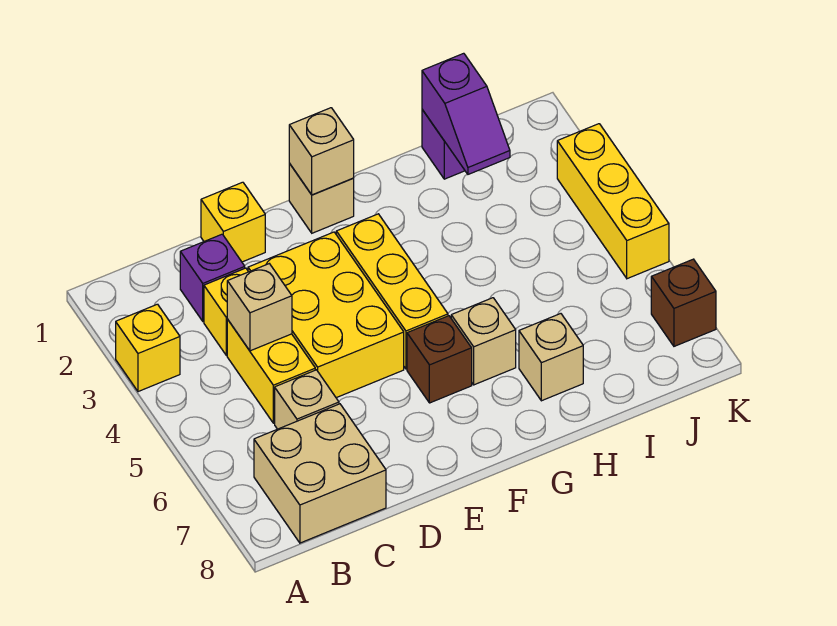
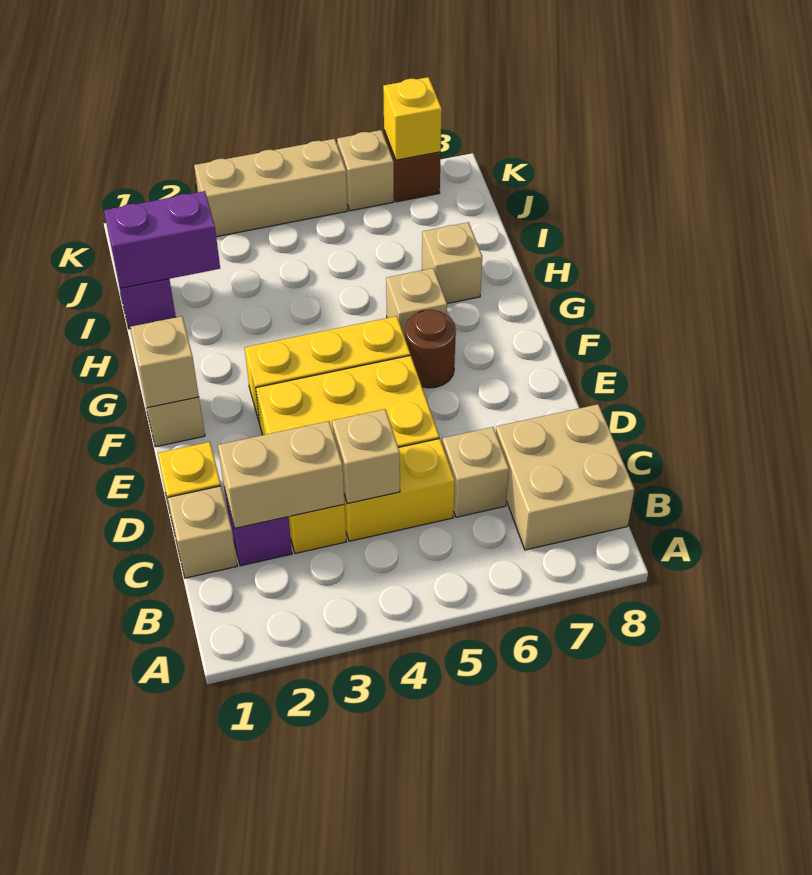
yellow 1x1 brick [116,304,180,392] -> yellow 1x1 brick moved to [383,77,442,160]
none -> tan 1x1 brick [168,486,237,578]
none -> tan 1x2 brick [218,421,344,528]
brown 1x1 brick [407,316,472,403] -> brown 1x1 round brick [405,310,456,388]
purple 1x2 slope [422,53,510,174] -> purple 1x2 brick [104,191,220,288]
yellow 1x3 brick [557,124,669,279] -> tan 1x3 brick [194,139,348,237]
none -> tan 1x1 brick [337,130,394,211]

